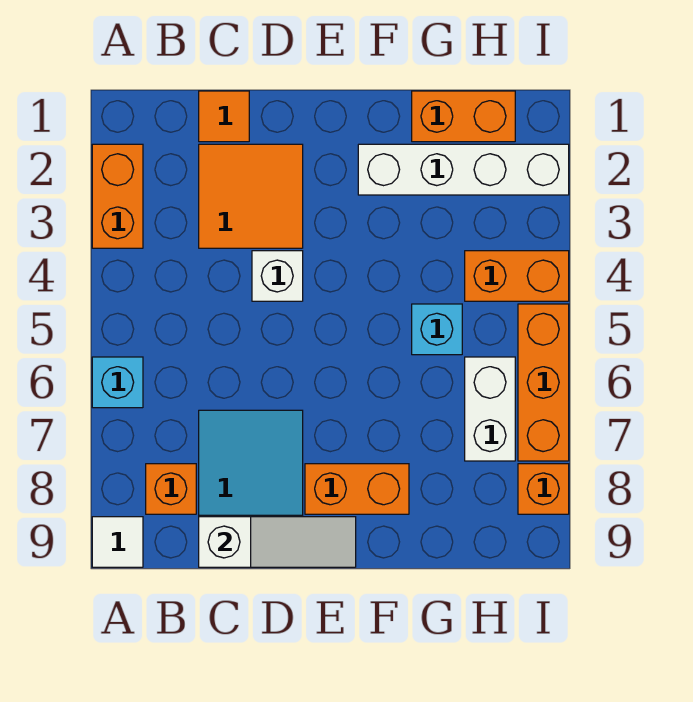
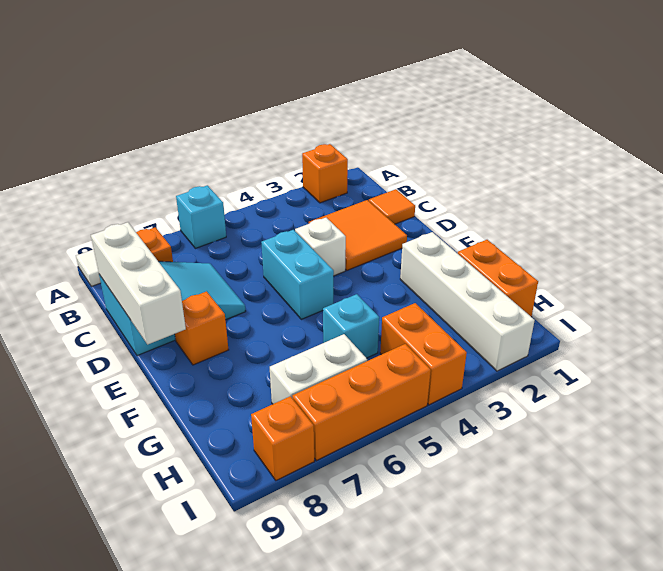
orange 1x2 brick [92,144,143,248] -> orange 1x1 brick [302,144,348,203]
white 1x3 slope [199,517,356,567] -> white 1x3 brick [91,222,186,345]
none -> cyan 1x2 brick [261,230,334,319]
orange 1x2 brick [305,464,409,514] -> orange 1x1 brick [175,291,228,365]

